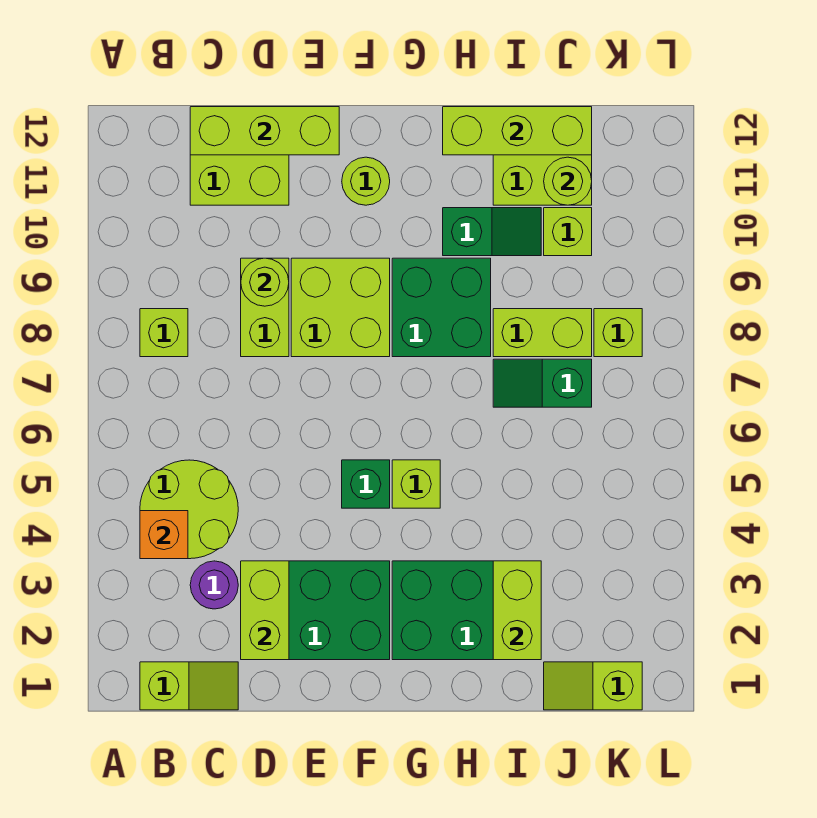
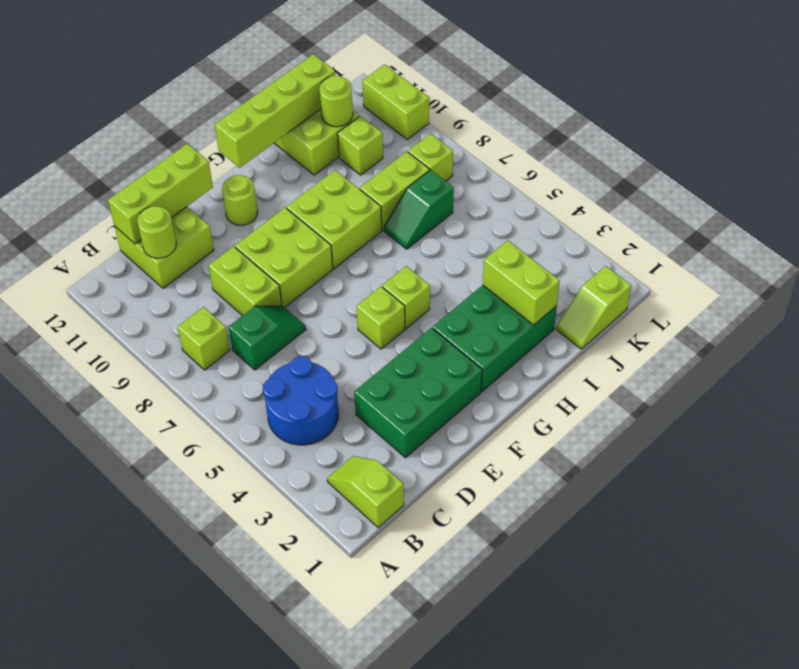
lime 1x2 slope [140,662,238,710] -> lime 1x2 slope turned to [327,456,404,528]
lime 2x2 round brick [140,460,238,559] -> blue 2x2 round brick [263,356,339,445]
orange 1x1 brick [140,511,188,559] -> none
purple 1x1 round brick [190,561,238,609] -> none
lime 1x2 brick [241,561,289,660] -> lime 1x2 brick moved to [363,64,429,140]
lime 1x1 round brick [241,258,289,306] -> lime 1x1 round brick moved to [137,206,176,258]
green 1x1 brick [342,460,390,508] -> lime 1x1 brick [357,286,405,349]
green 2x2 brick [392,258,491,357] -> lime 2x2 brick [286,170,382,269]
green 1x2 slope [443,208,541,256] -> green 1x2 slope moved to [229,306,306,370]
lime 1x3 brick [443,107,592,155] -> lime 1x4 brick [215,54,335,168]

